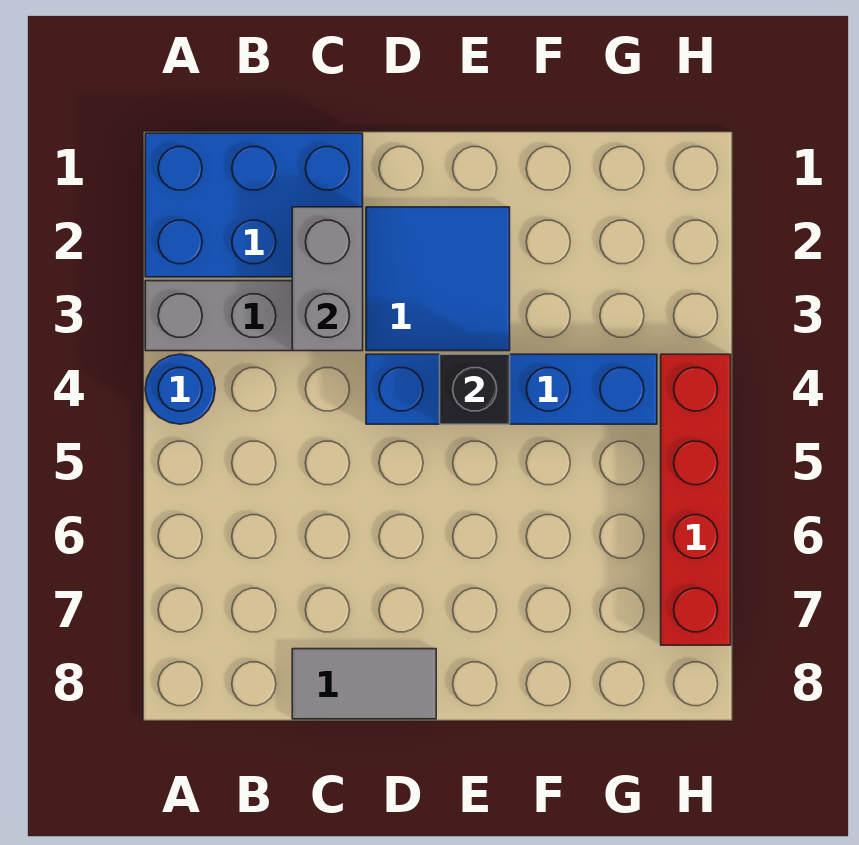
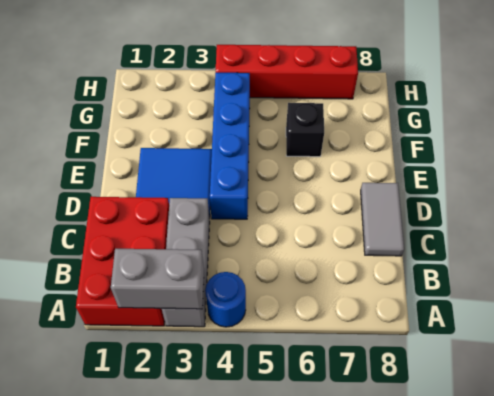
blue 2x3 brick [145,133,363,277] -> red 2x3 brick [76,197,169,326]
grey 1x2 brick [292,207,363,351] -> grey 1x2 brick moved to [111,249,204,309]
black 1x1 brick [440,354,510,424] -> black 1x1 brick moved to [286,103,324,157]

